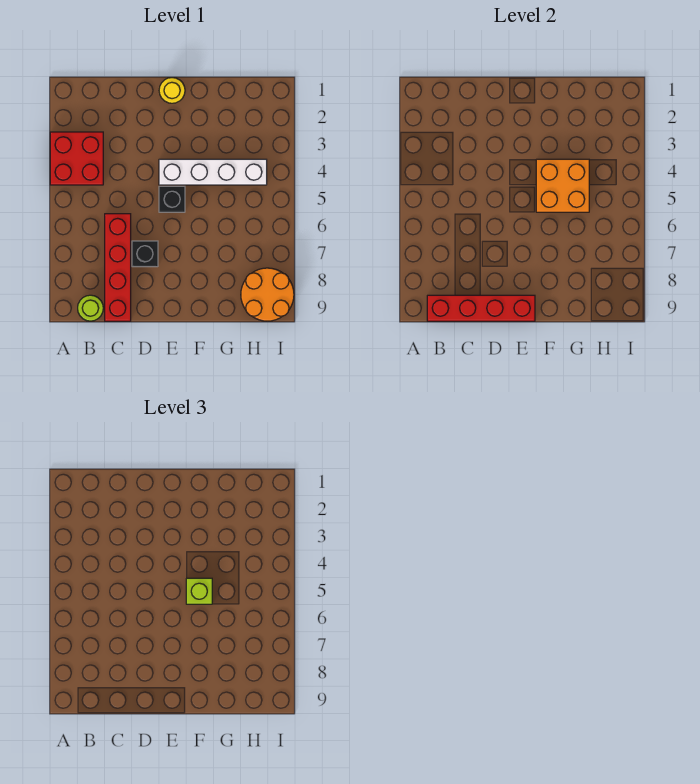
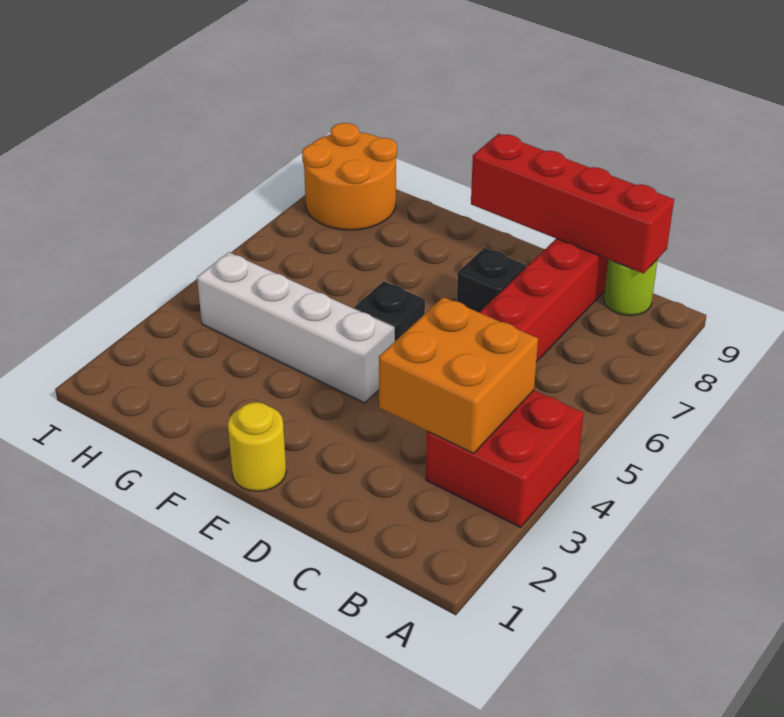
orange 2x2 brick [536,159,589,212] -> orange 2x2 brick moved to [379,297,538,453]
lime 1x1 brick [186,578,212,604] -> none

